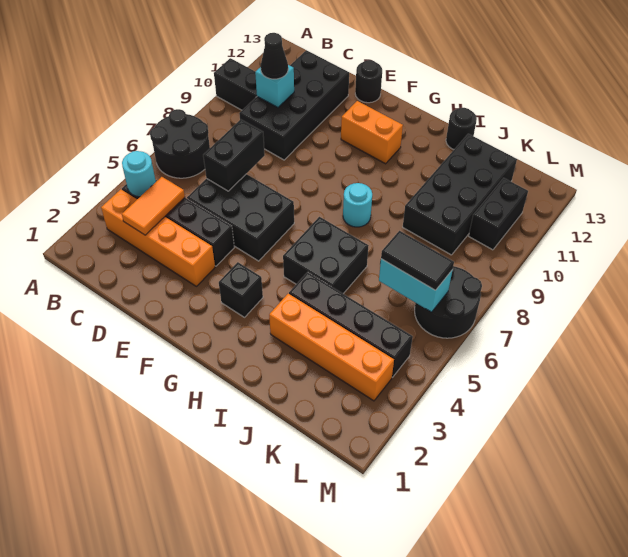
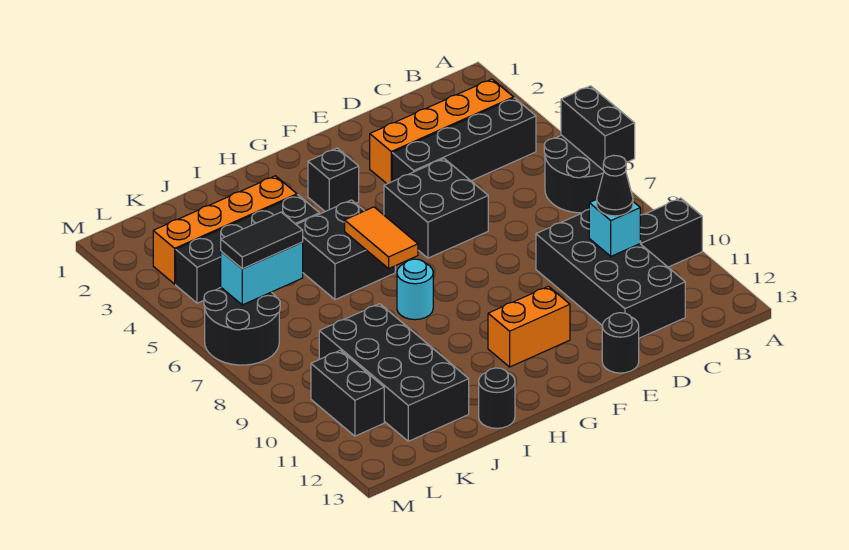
cyan 1x1 round brick [122,151,156,197] -> none
orange 1x2 tile [122,177,185,235] -> orange 1x2 tile moved to [345,207,418,268]
black 2x3 brick [187,174,294,261] -> black 2x2 brick [384,159,488,258]
black 1x2 brick [203,119,265,191] -> black 1x2 brick moved to [561,86,635,171]

